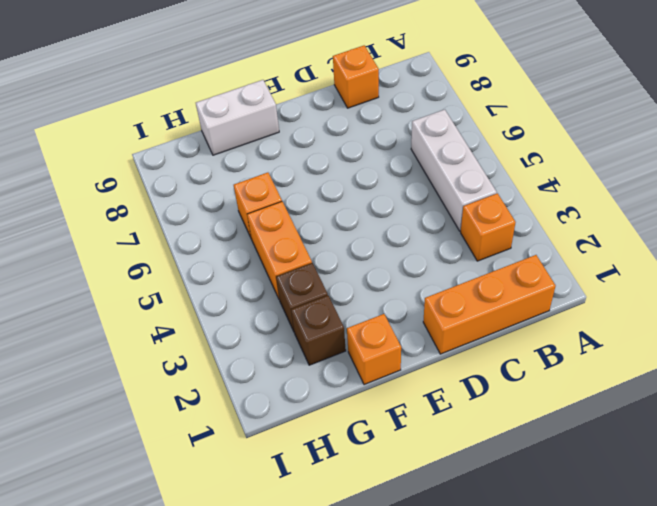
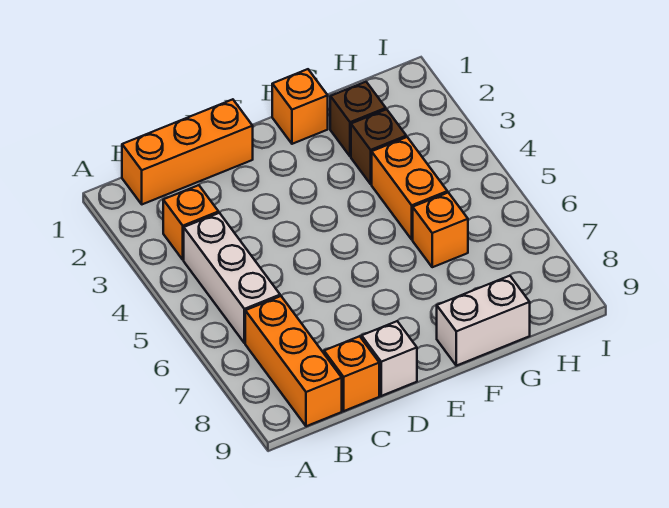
none -> orange 1x3 brick [245,296,342,426]
none -> white 1x1 brick [362,321,417,396]

